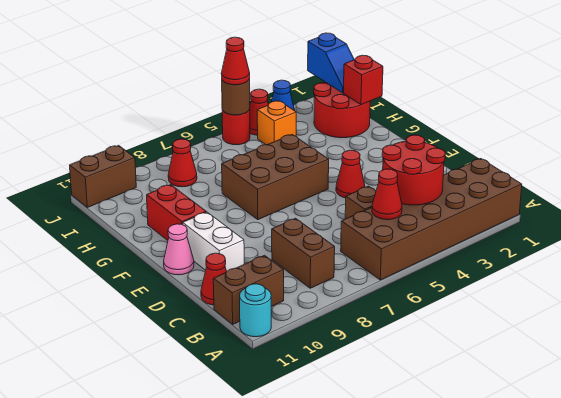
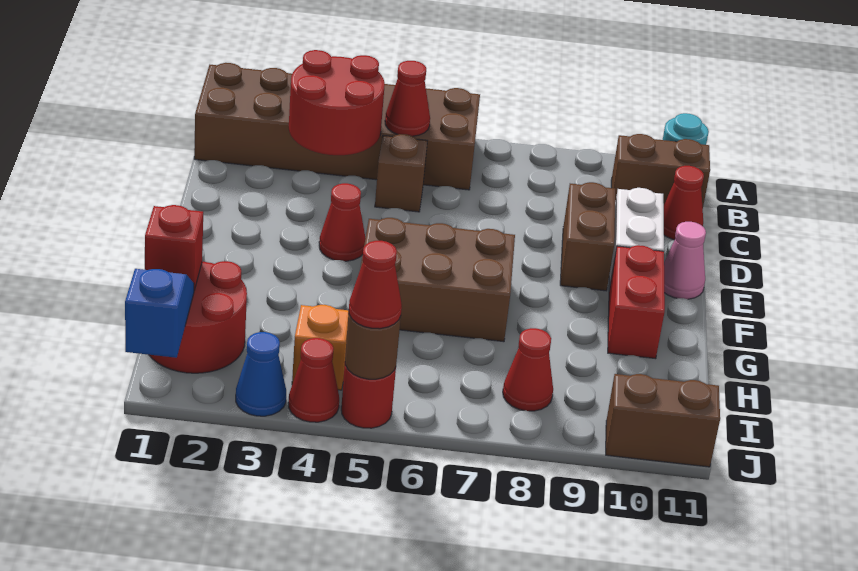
brown 1x2 brick [272,218,335,288] -> brown 1x2 brick moved to [560,182,615,291]

